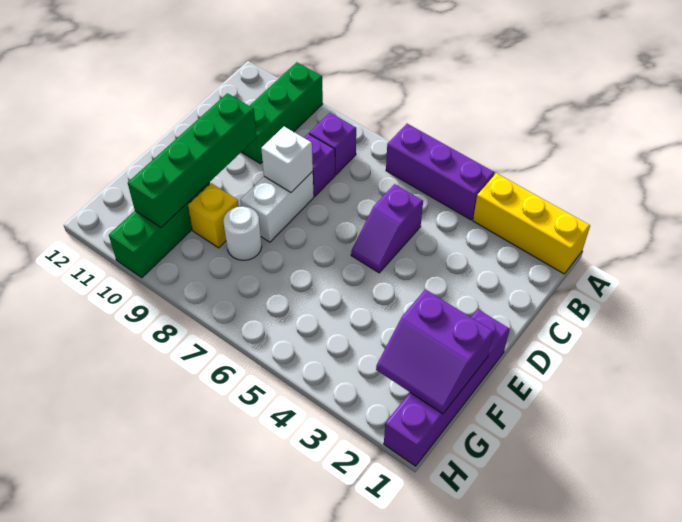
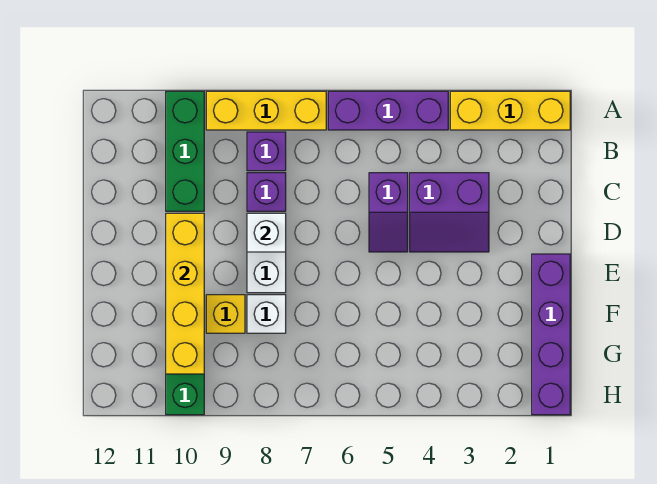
none -> yellow 1x3 brick [206,91,326,130]
green 1x4 brick [128,93,257,227] -> yellow 1x4 brick [166,213,204,374]
purple 2x2 slope [376,289,494,414] -> purple 2x2 slope moved to [410,173,489,252]
white 1x1 round brick [223,206,262,260] -> white 1x1 brick [247,295,286,333]

